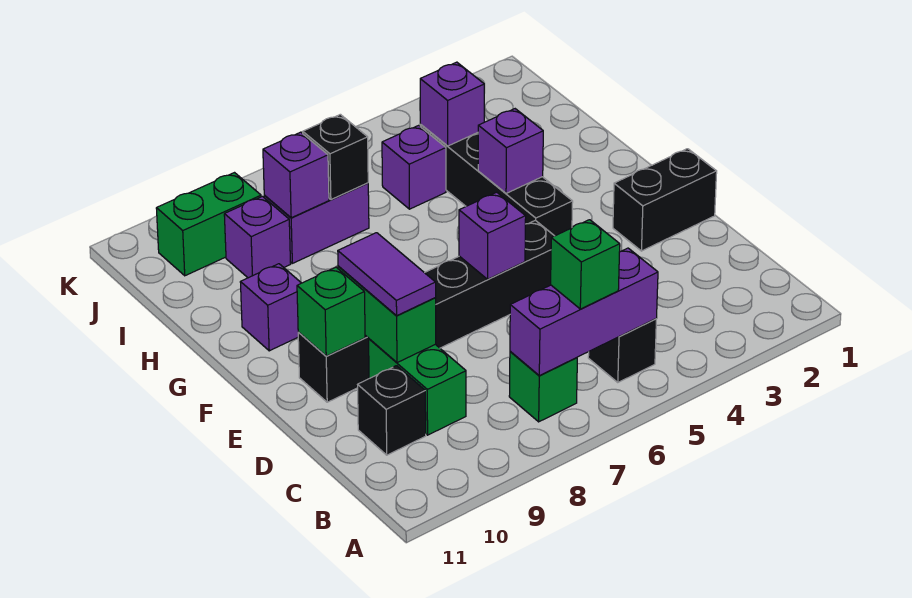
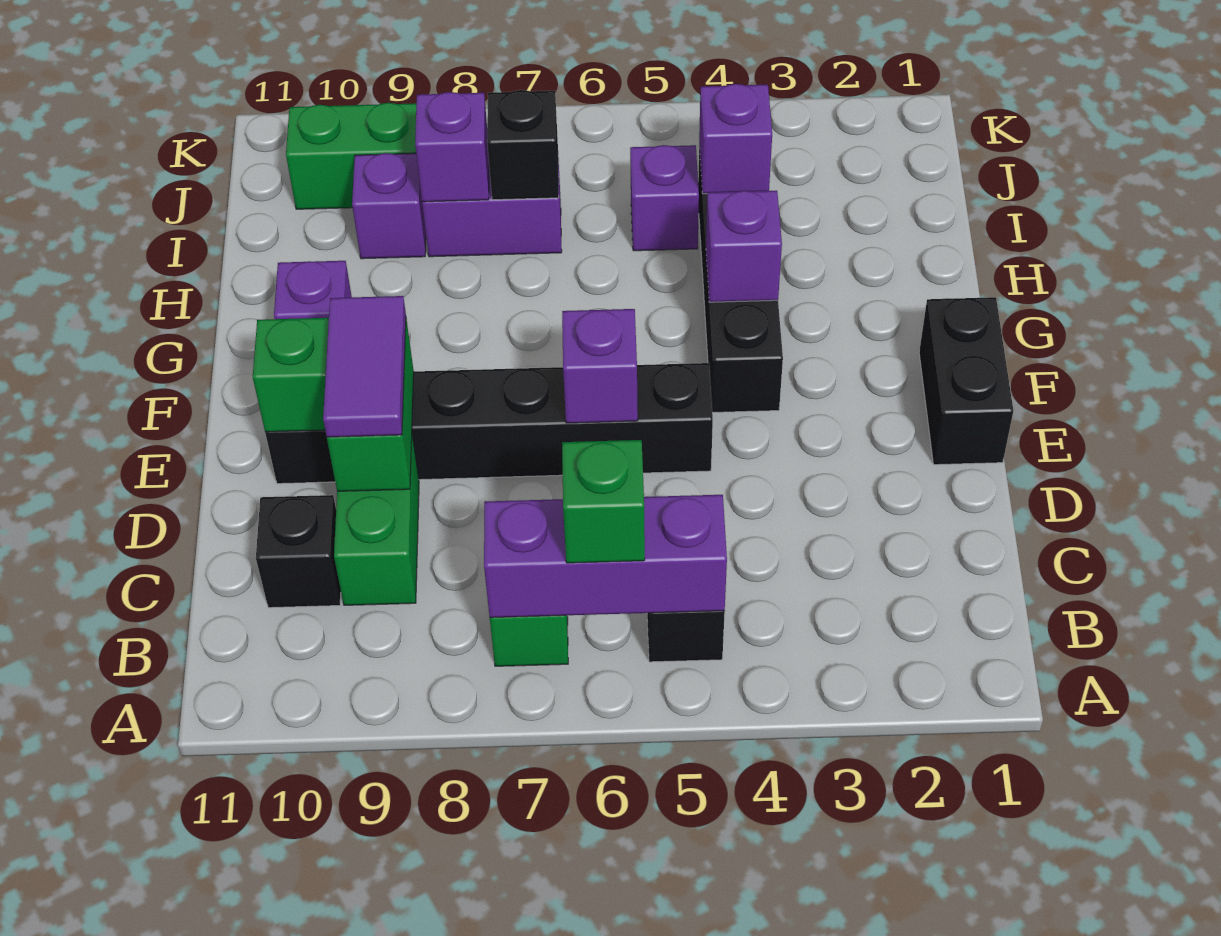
black 1x2 brick [613,149,717,251] -> black 1x2 brick turned to [919,297,1013,465]

